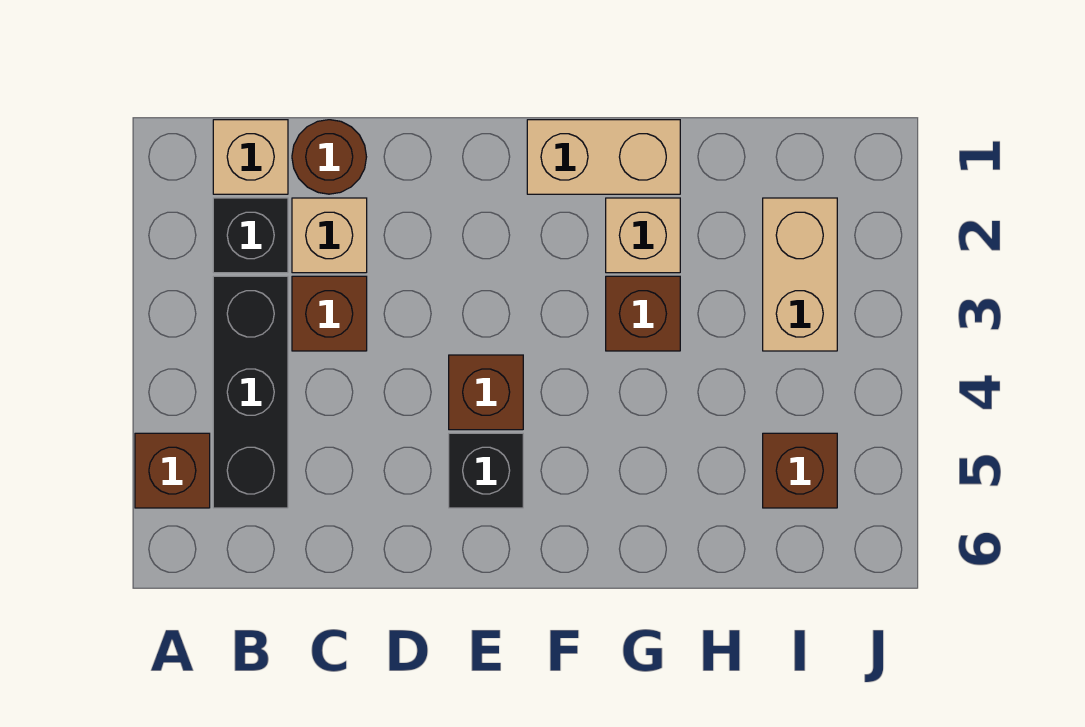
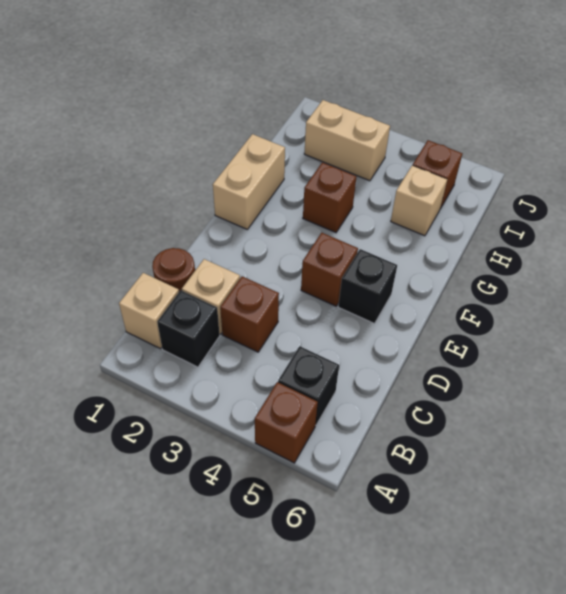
black 1x3 brick [213,276,288,508] -> black 1x1 brick [278,346,339,425]
tan 1x1 brick [606,198,680,273] -> tan 1x1 brick moved to [391,165,447,236]

